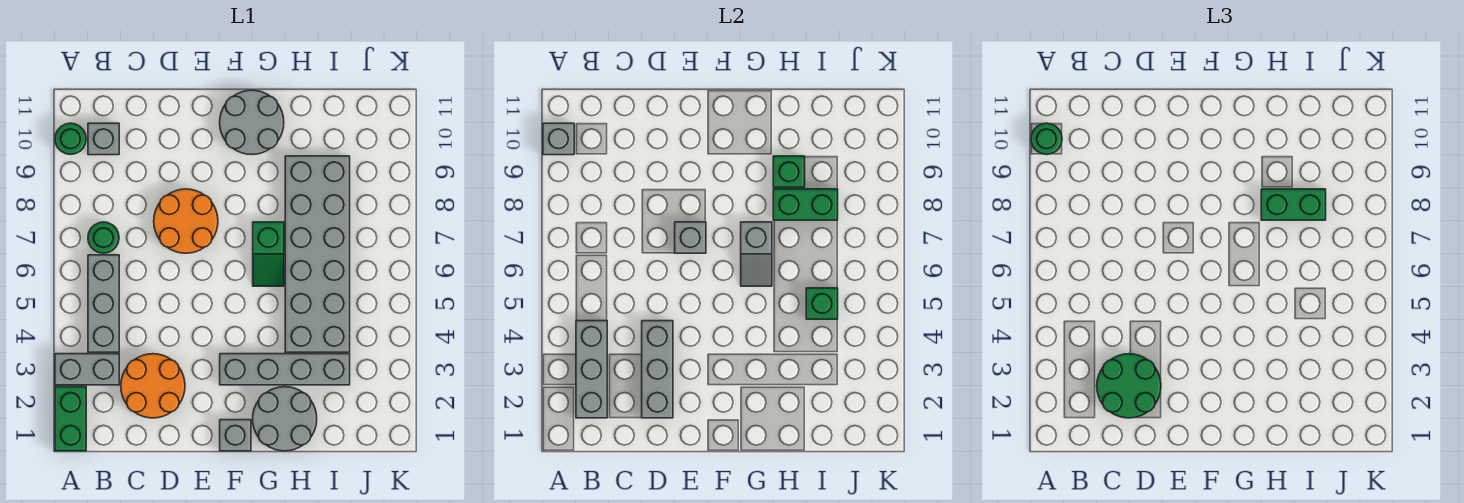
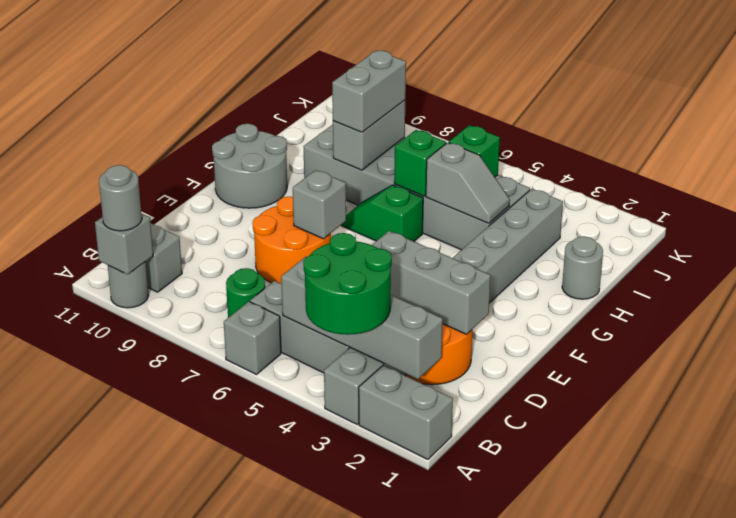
green 1x2 brick [55,387,86,451] -> grey 1x2 brick [359,365,453,460]
green 1x1 round brick [55,123,86,155] -> grey 1x1 round brick [108,262,149,308]
green 1x1 round brick [1031,123,1062,155] -> grey 1x1 round brick [99,165,142,231]
grey 1x3 brick [576,321,607,418] -> grey 1x4 brick [281,257,443,379]
green 2x2 round brick [1097,354,1161,418] -> green 2x2 round brick moved to [303,233,392,335]
grey 1x1 brick [220,420,251,451] -> grey 1x1 brick moved to [224,302,281,375]
grey 2x2 round brick [253,387,317,451] -> grey 1x1 round brick [562,236,603,299]
green 1x2 slope [253,222,284,286] -> green 1x2 slope turned to [341,185,423,241]
grey 1x2 slope [741,222,772,286] -> grey 1x2 slope moved to [426,142,510,224]
green 1x2 brick [773,189,838,220] -> grey 1x2 brick [333,100,405,170]
green 1x2 brick [1261,189,1326,220] -> grey 1x2 brick [332,50,406,132]
green 1x1 brick [773,156,805,187] -> green 1x1 brick moved to [394,130,446,196]

